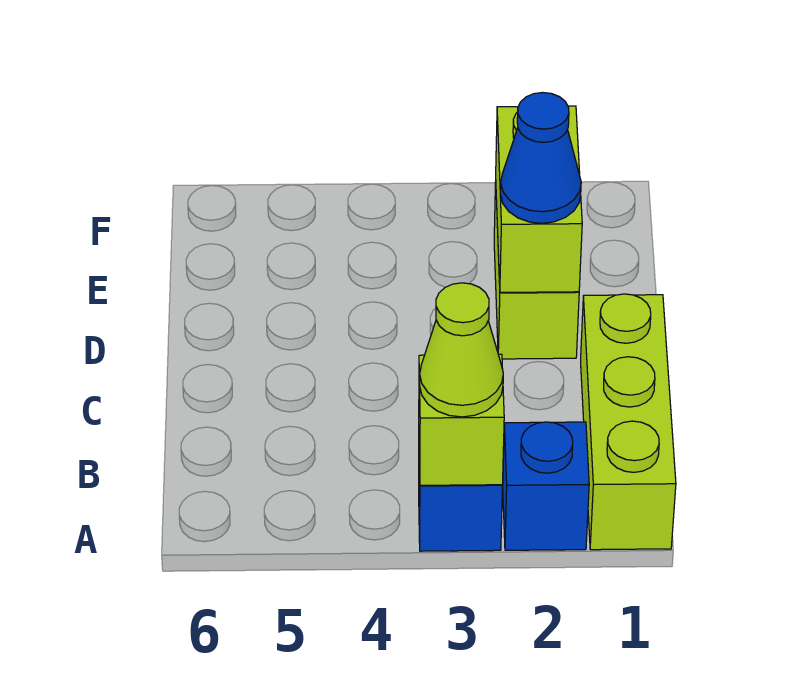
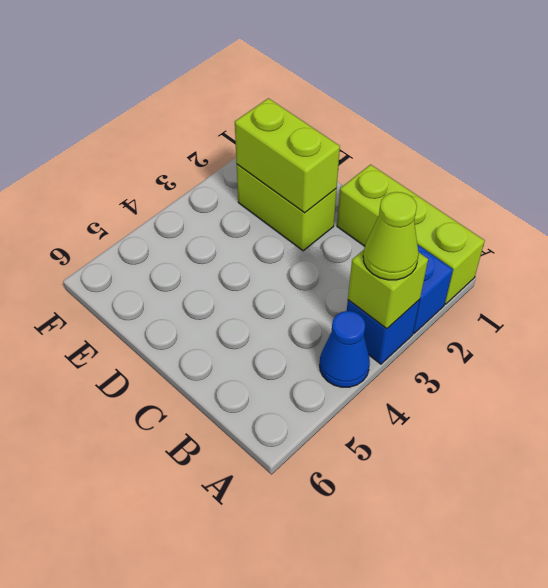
blue 1x1 cone [500,93,581,223] -> blue 1x1 cone moved to [320,311,370,387]

